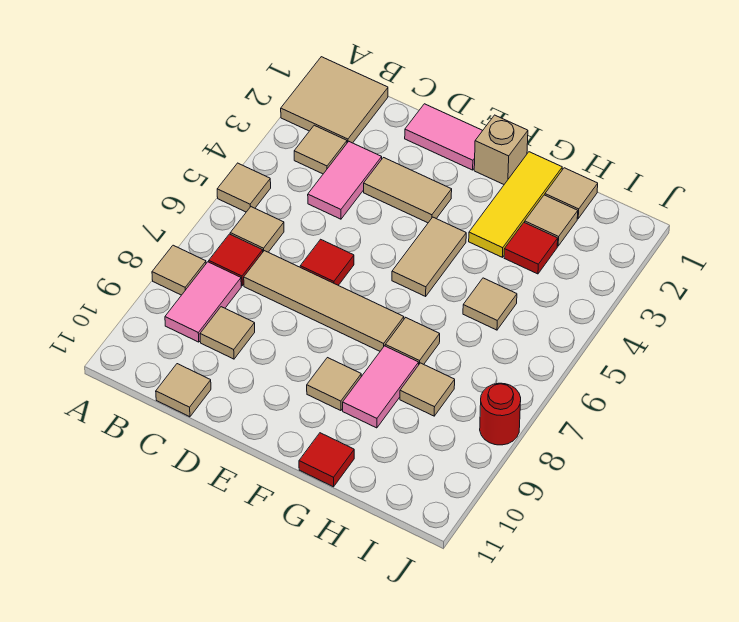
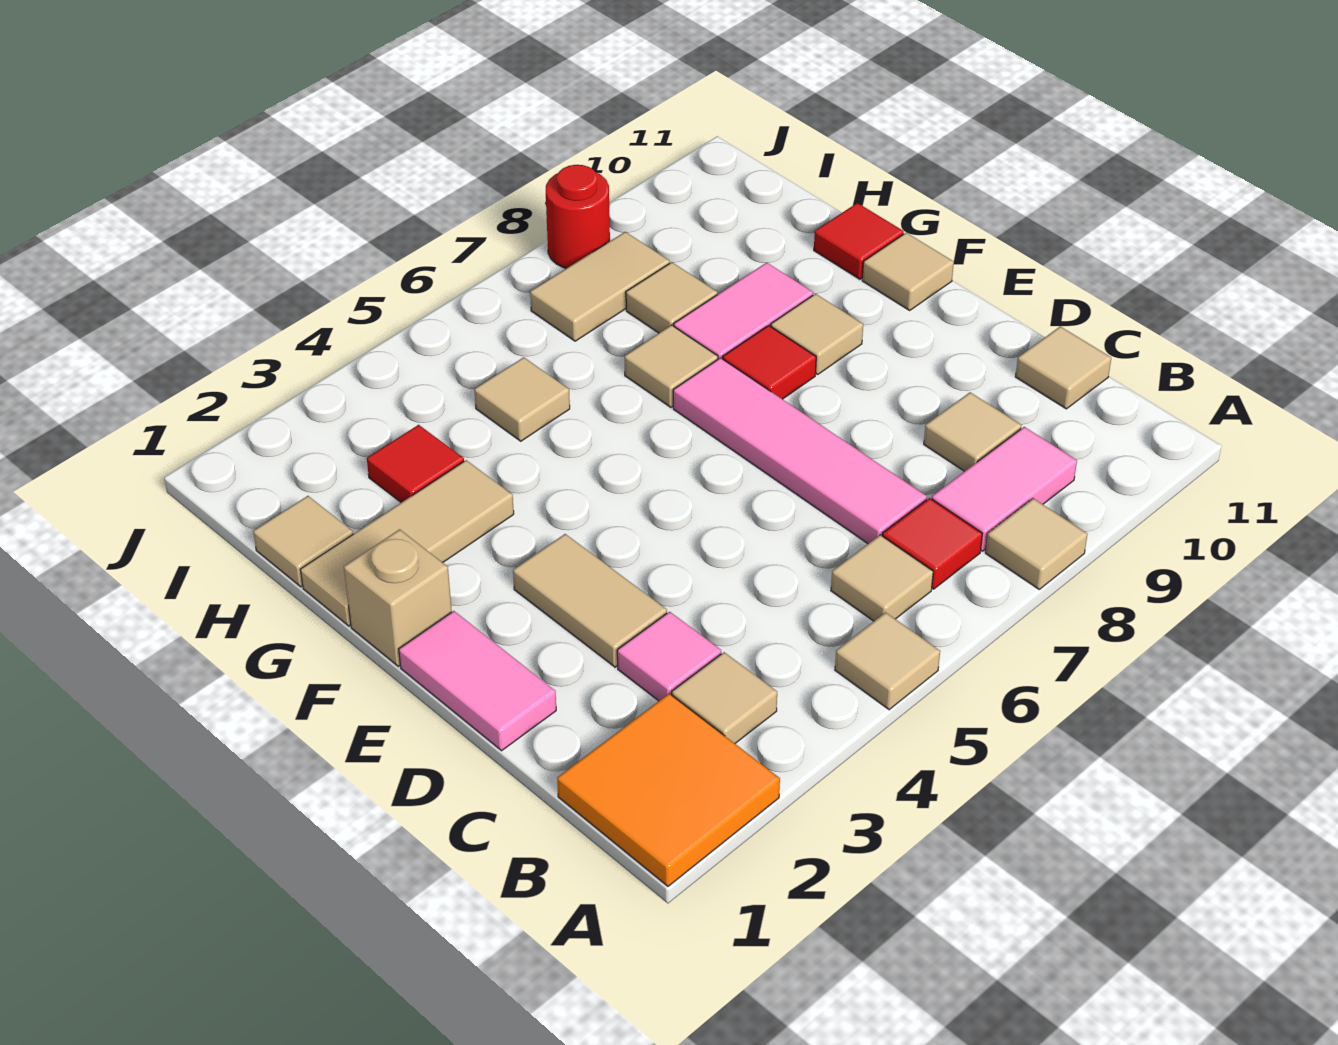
tan 2x2 tile [281,57,388,143] -> orange 2x2 tile [557,694,780,886]
pink 1x2 tile [308,142,382,219] -> pink 1x1 tile [617,612,721,701]
tan 1x4 tile [244,251,404,351] -> pink 1x4 tile [673,358,927,544]
red 1x1 tile [300,239,354,285] -> red 1x1 tile moved to [723,325,816,399]
tan 1x2 tile [392,217,466,296] -> tan 1x2 tile moved to [530,232,670,341]
yellow 1x3 tile [469,152,562,257] -> tan 1x3 tile [300,460,514,626]
tan 1x1 tile [525,195,578,246] -> tan 1x1 tile moved to [862,233,954,310]

